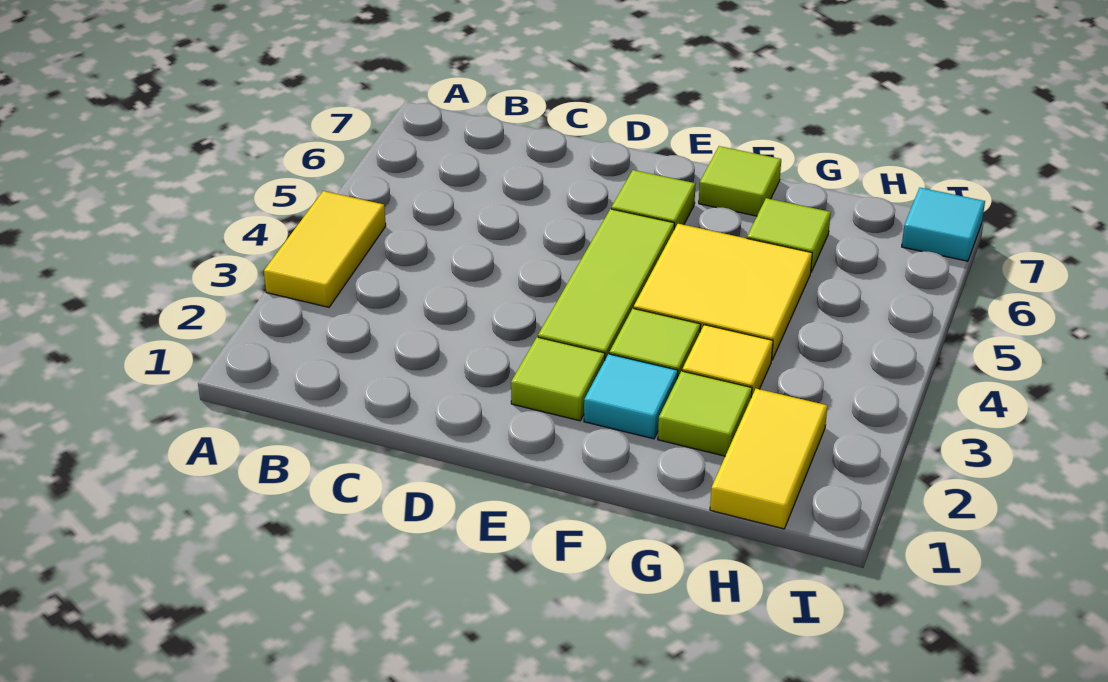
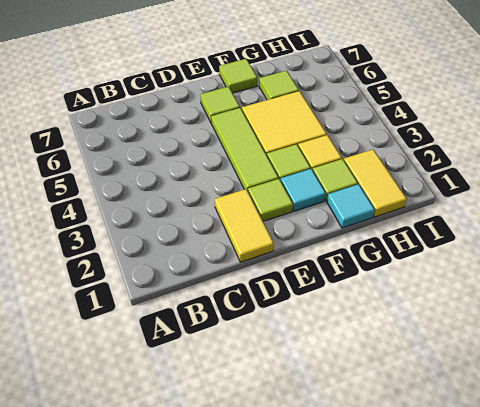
yellow 1x2 tile [264,191,386,307] -> yellow 1x2 tile moved to [215,189,274,262]
cyan 1x1 tile [902,188,985,261] -> cyan 1x1 tile moved to [327,184,375,228]

